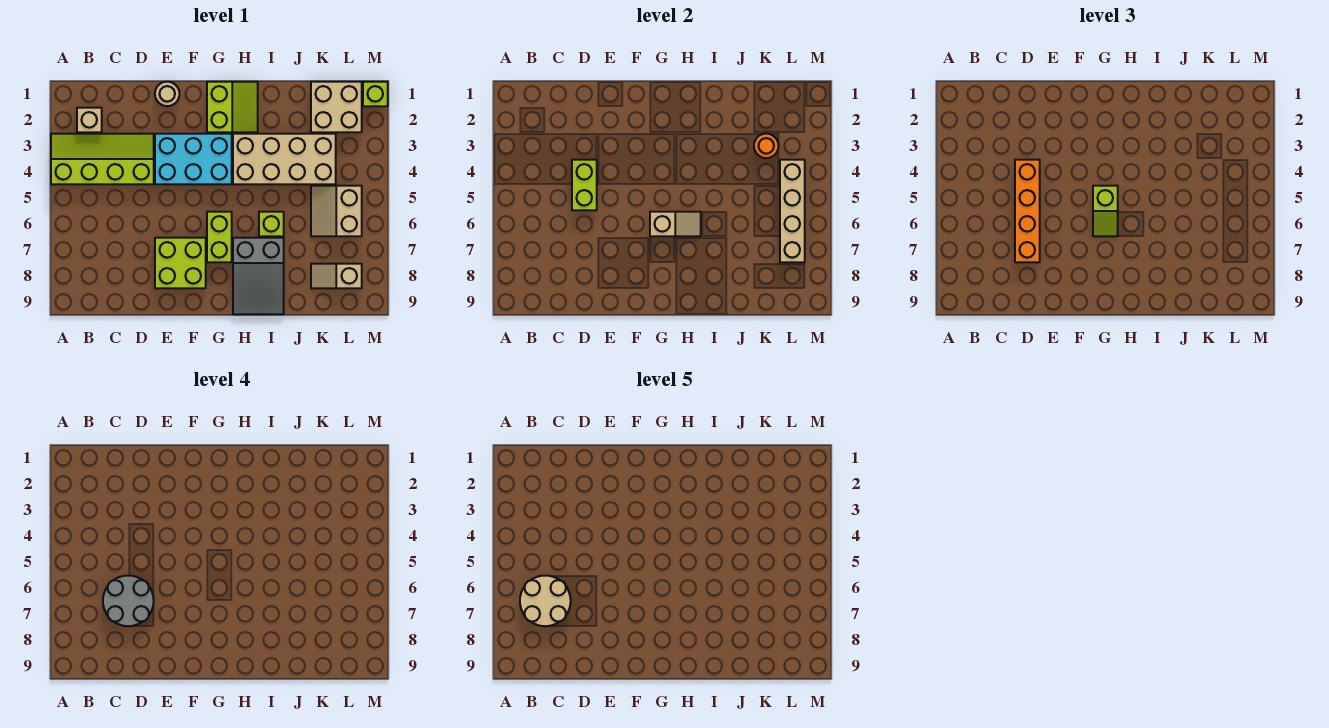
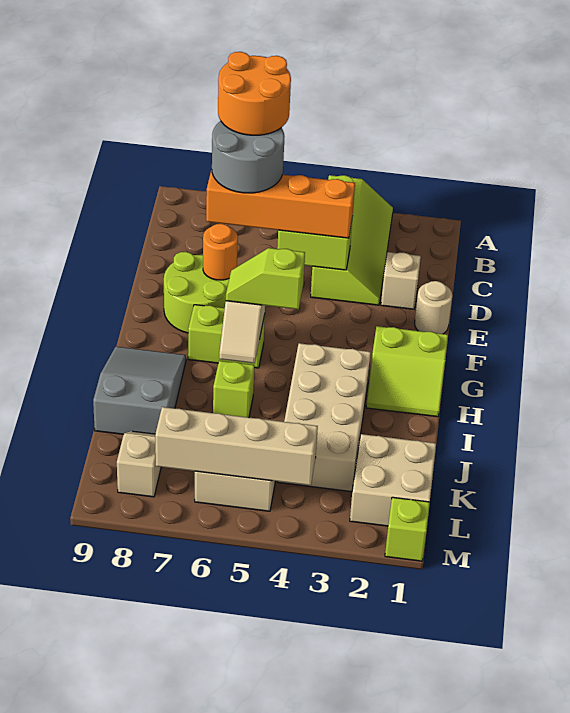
tan 1x1 brick [77,108,102,132] -> tan 1x1 brick moved to [381,252,421,309]
tan 2x2 round brick [520,576,571,626] -> orange 2x2 round brick [218,52,291,135]
cyan 2x3 brick [155,134,232,184] -> none
lime 2x2 brick [155,238,206,288] -> lime 2x2 round brick [164,252,229,333]
grey 2x3 slope [233,238,284,314] -> grey 2x3 slope turned to [93,347,186,434]
orange 1x1 round brick [754,134,779,158] -> orange 1x1 round brick moved to [203,224,238,280]

